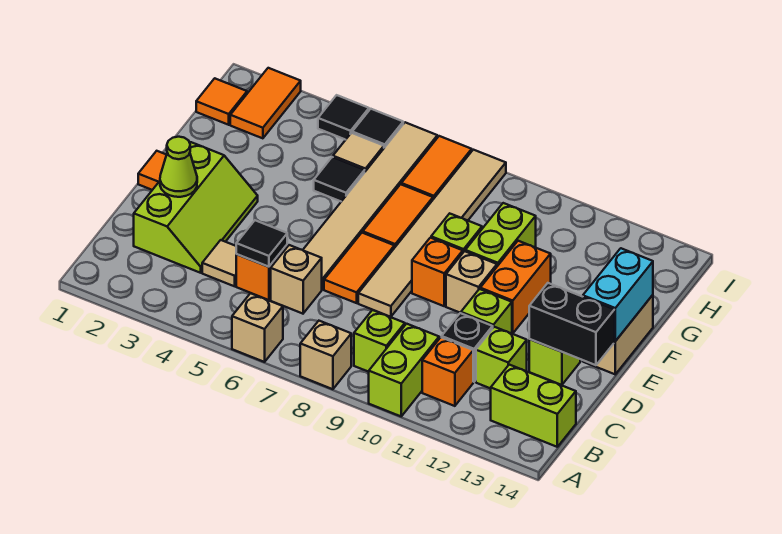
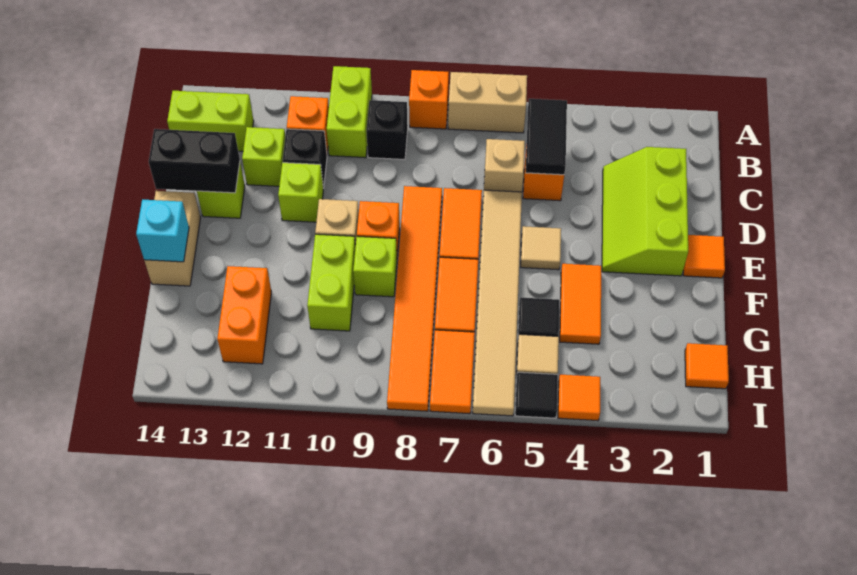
tan 1x1 brick [232,293,283,362] -> tan 1x2 brick [448,72,527,133]
tan 1x1 brick [300,321,351,389] -> orange 1x1 brick [409,70,449,129]
lime 1x1 brick [354,310,405,372] -> black 1x1 brick [366,100,408,160]
tan 1x1 tile [202,240,236,286] -> tan 1x1 tile moved to [521,226,561,270]
black 1x1 tile [236,220,287,267] -> black 1x2 tile [526,99,567,175]
lime 1x1 cone [160,137,197,197] -> none
tan 1x6 tile [358,150,506,317] -> orange 1x6 tile [387,186,442,411]
orange 1x2 brick [480,241,551,334] -> orange 1x2 brick moved to [217,266,271,364]
cyan 1x2 brick [583,248,653,341] -> cyan 1x1 brick [136,199,189,262]
orange 1x2 tile [230,68,301,138] -> orange 1x2 tile moved to [560,264,601,344]
black 1x1 tile [318,95,369,140] -> orange 1x1 tile [558,375,600,420]

